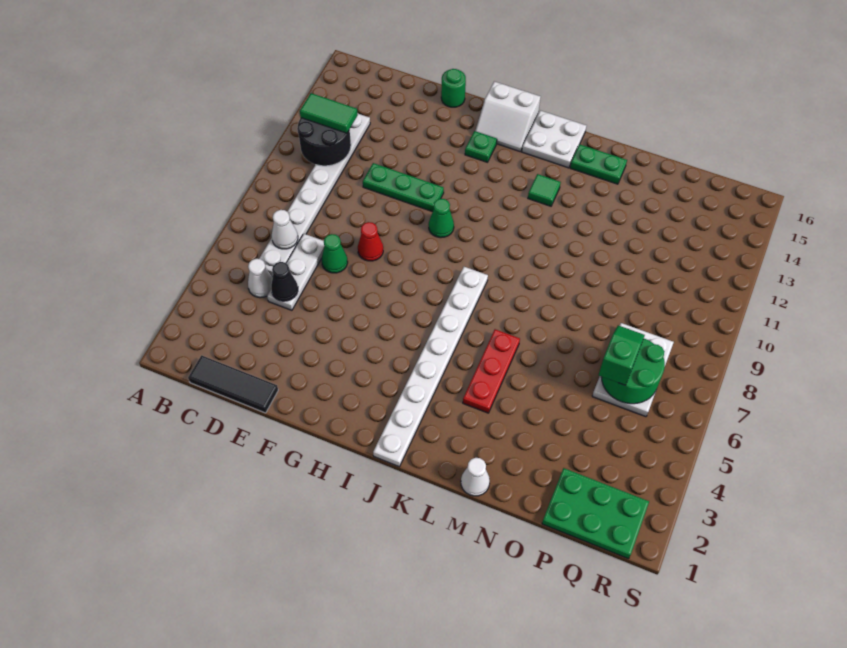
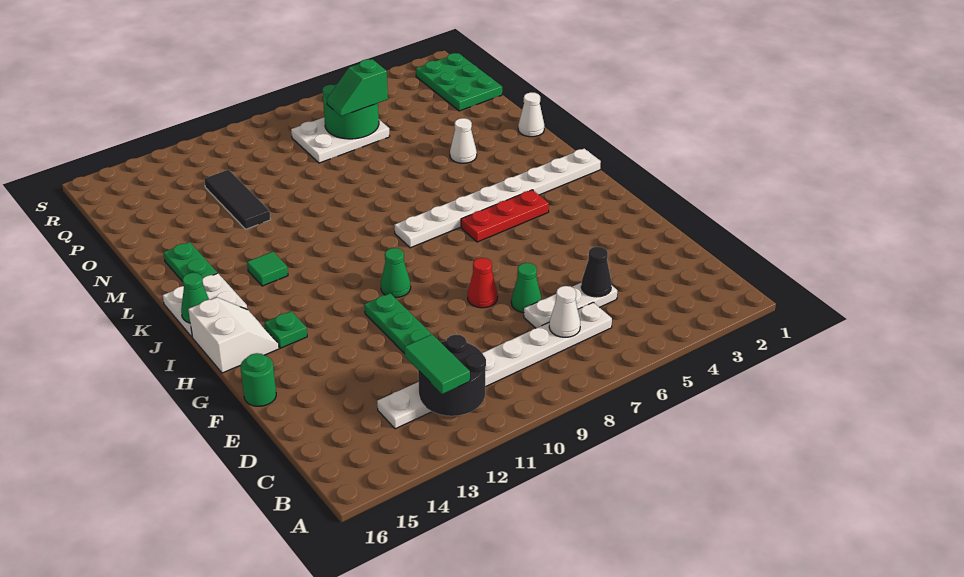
black 1x3 tile [188,355,278,413] -> black 1x3 tile moved to [204,170,271,229]
white 1x1 cone [248,259,272,298] -> white 1x1 cone moved to [450,118,477,163]
none -> green 1x1 cone [181,273,209,323]
red 1x3 plate [463,329,520,413] -> red 1x3 plate moved to [461,190,549,242]

